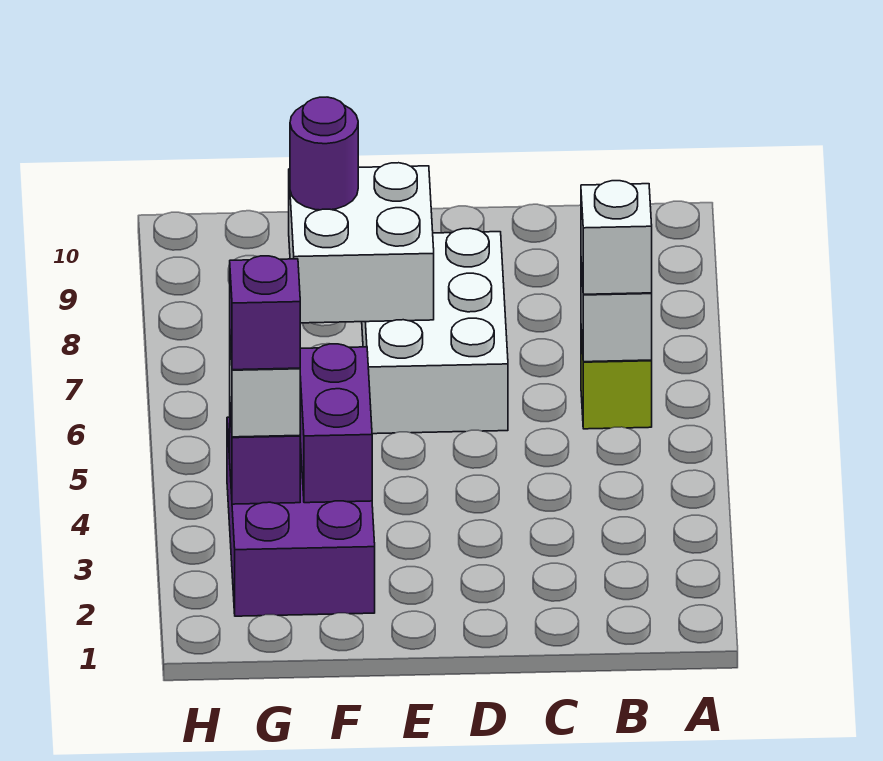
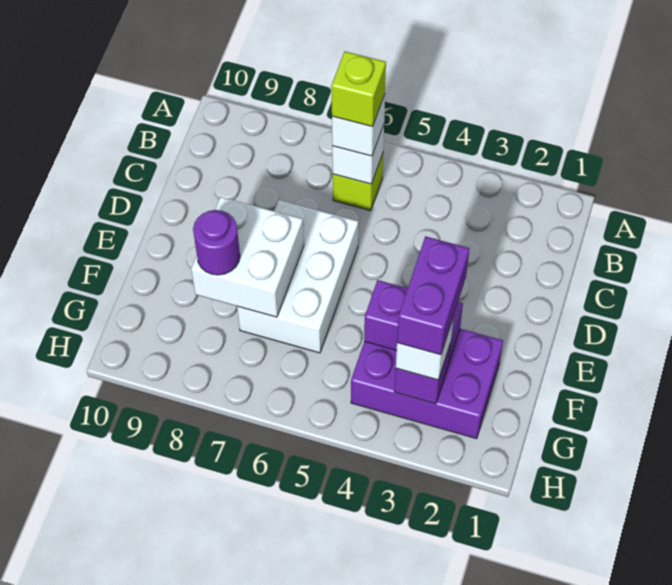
none -> lime 1x1 brick [331,51,386,127]
white 2x3 brick [362,228,508,434] -> white 2x3 brick turned to [237,200,358,353]
purple 1x1 brick [230,256,300,370] -> purple 1x2 brick [397,236,470,355]

